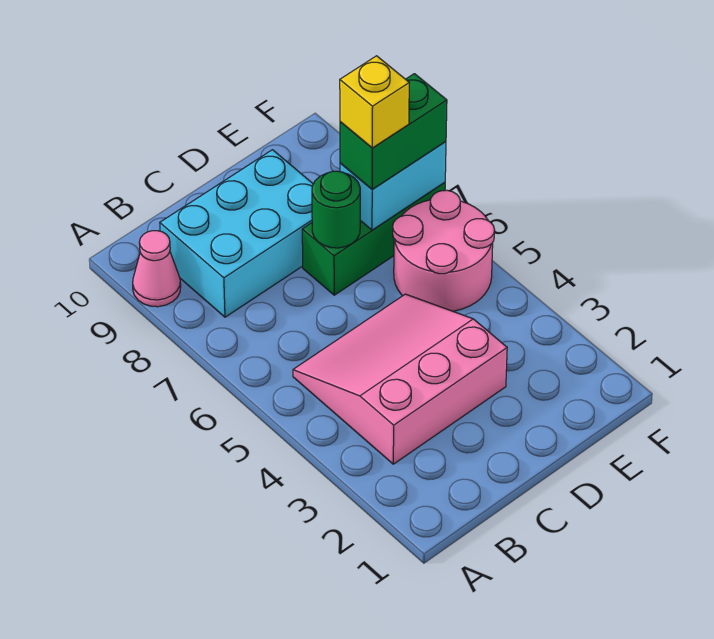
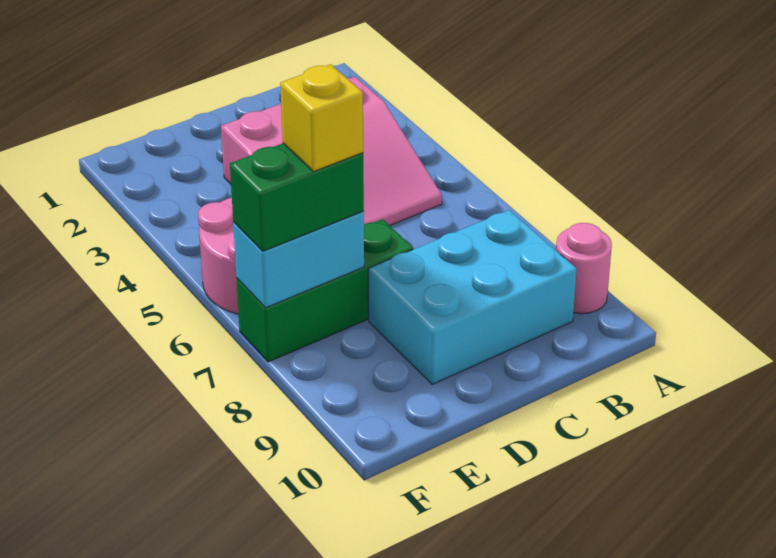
pink 1x1 cone [133,231,181,307] -> pink 1x1 round brick [556,223,612,314]
green 1x1 round brick [312,171,360,248] -> none

